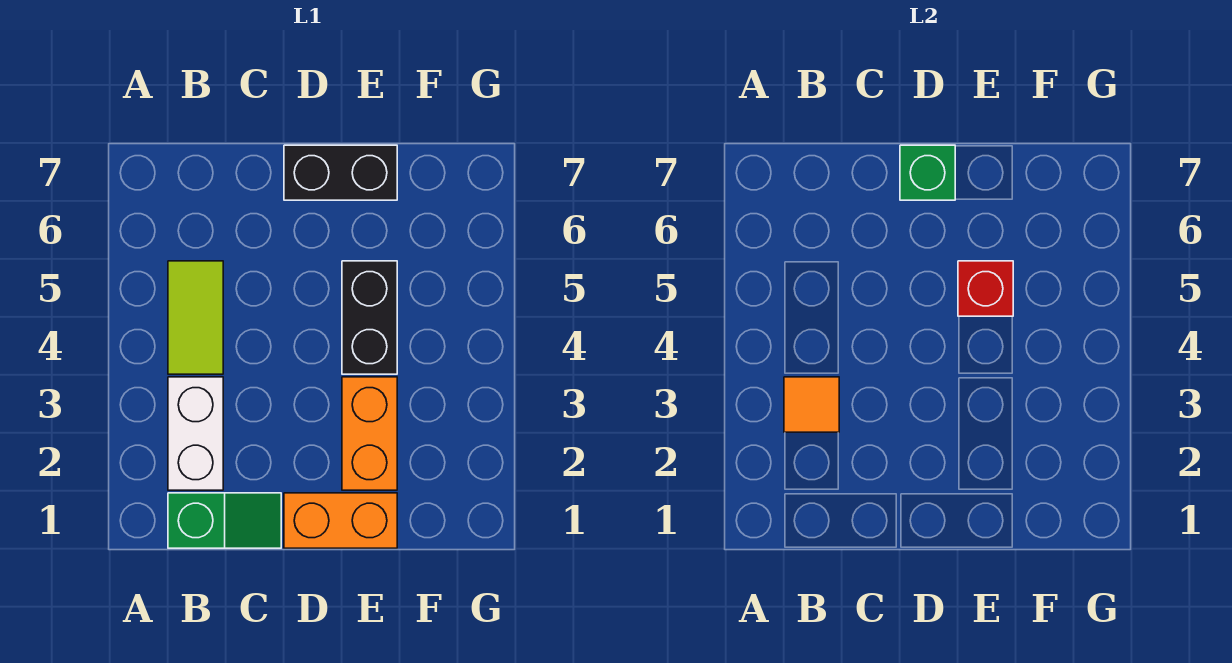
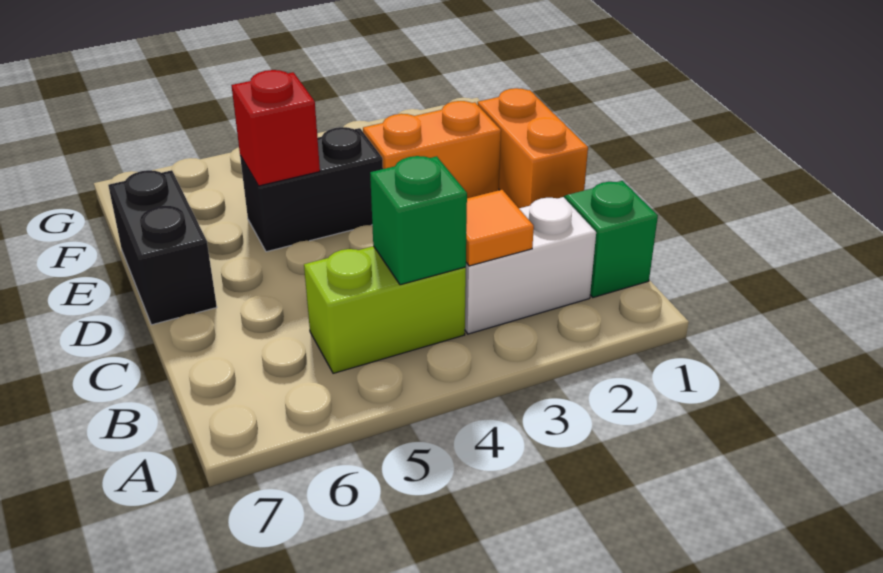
lime 1x2 tile [168,261,223,374] -> lime 1x2 brick [304,246,466,373]
green 1x1 brick [900,145,955,200] -> green 1x1 brick moved to [370,156,467,285]

